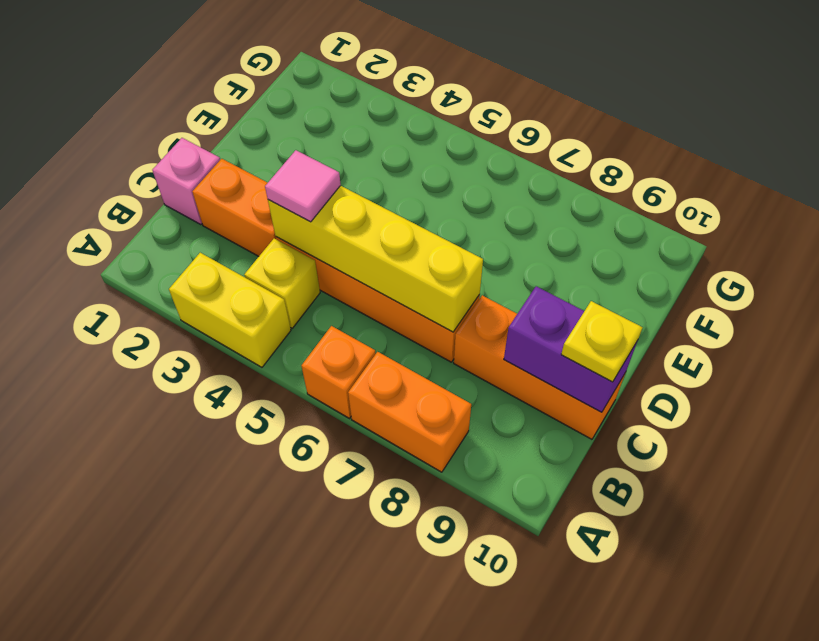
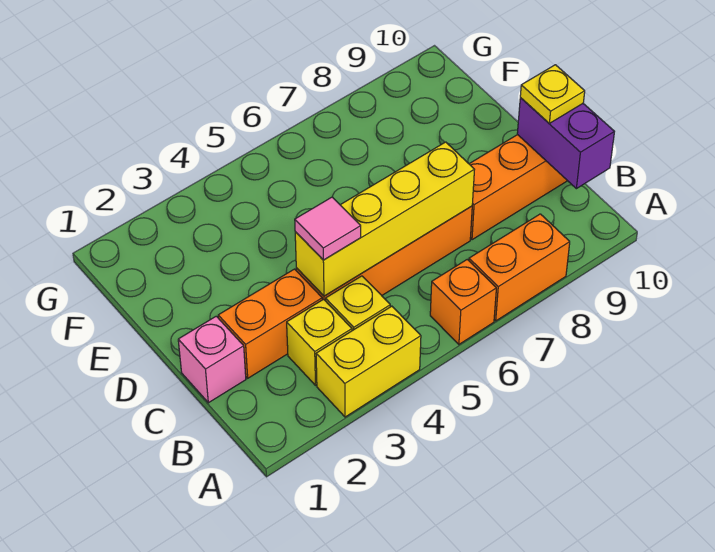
none -> yellow 1x1 brick [287,299,352,385]
purple 1x2 brick [504,286,638,412] -> purple 1x2 brick turned to [517,98,614,189]

